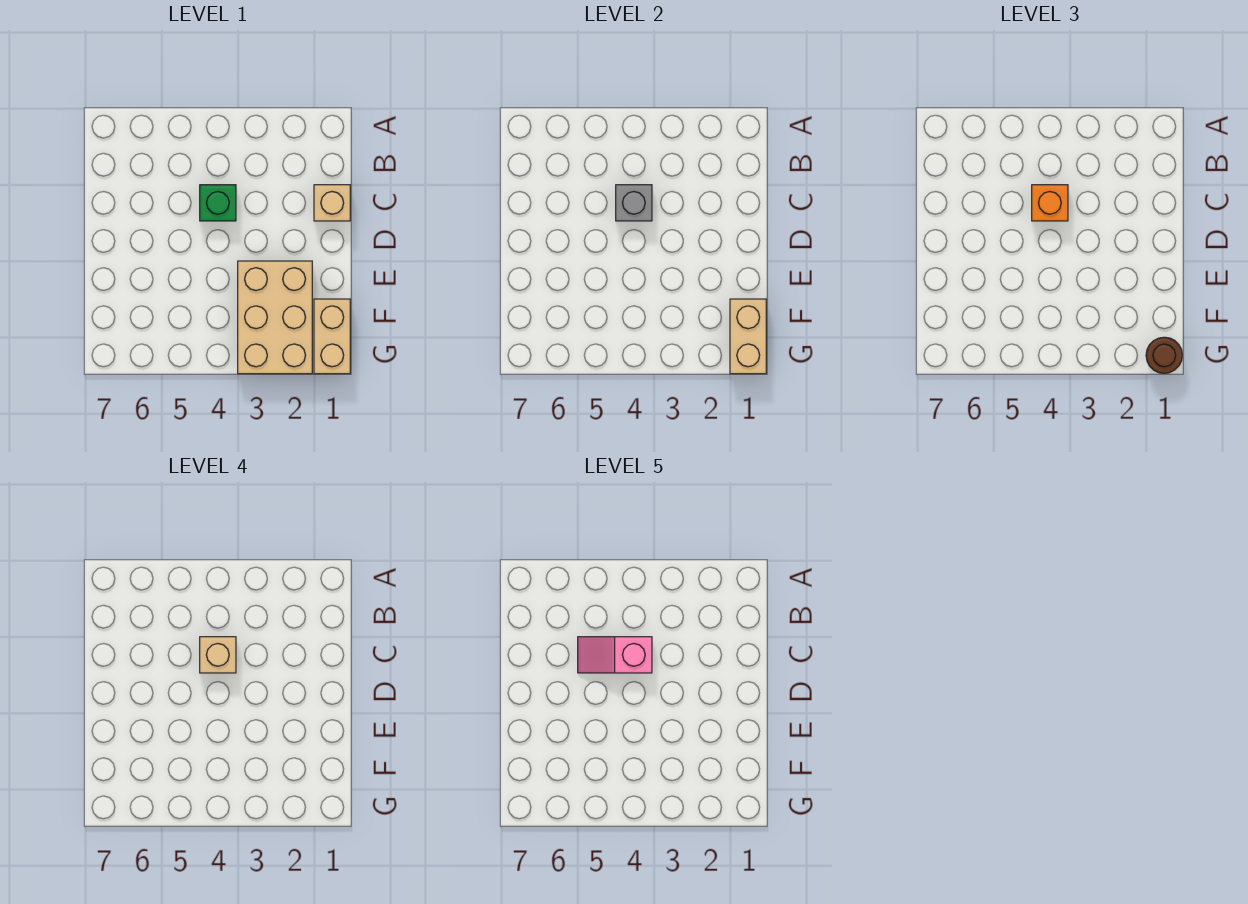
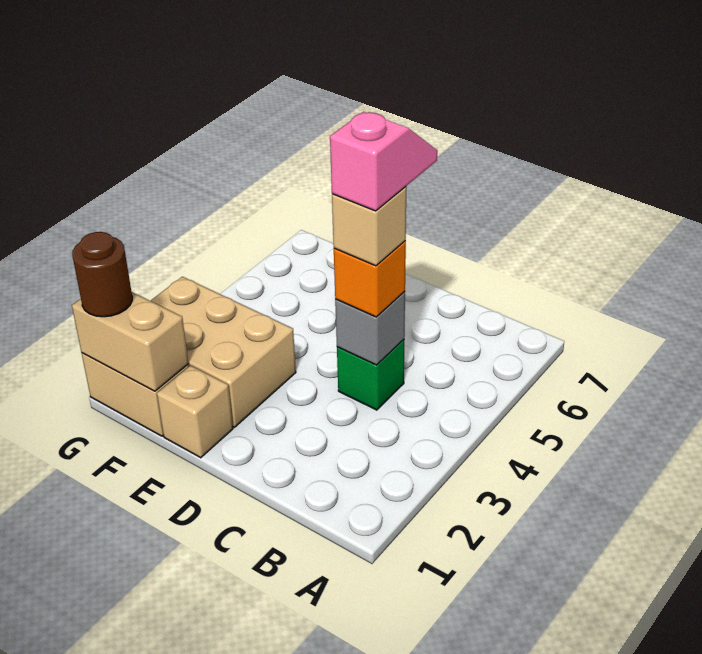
tan 1x1 brick [314,185,350,221] -> tan 1x1 brick moved to [157,365,233,458]

